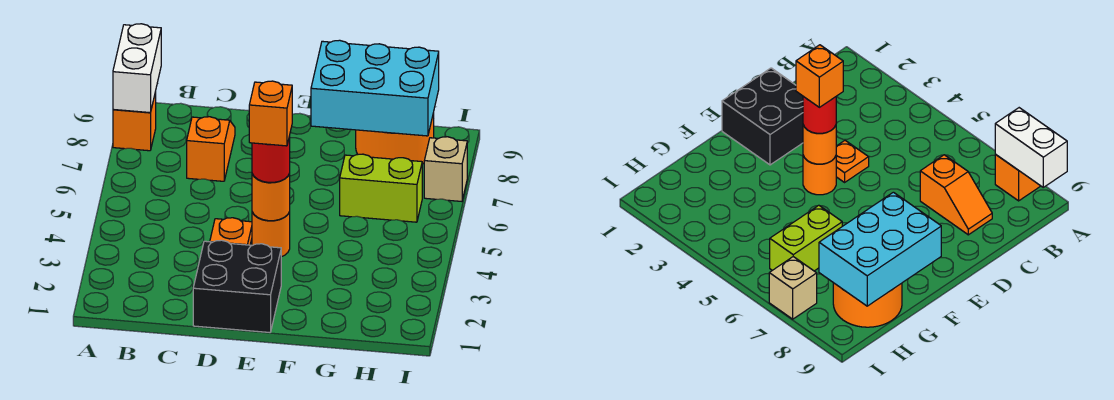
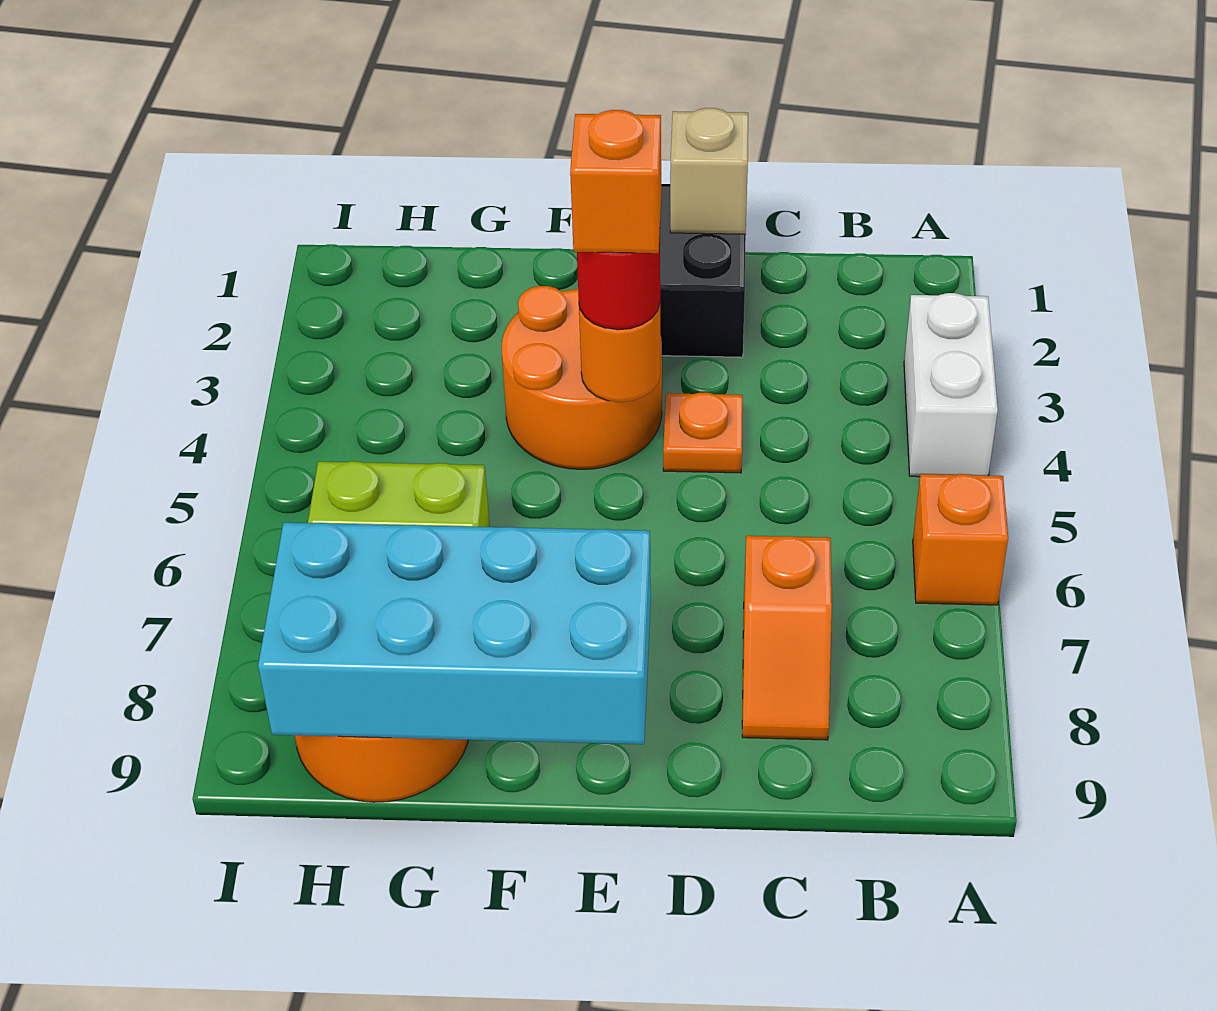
orange 1x1 brick [113,92,156,151] -> orange 1x1 brick moved to [913,474,1008,605]
white 1x2 brick [113,24,161,113] -> white 1x2 brick moved to [904,293,998,477]
orange 1x1 round brick [252,212,290,257] -> orange 2x2 round brick [502,286,662,469]
cyan 2x3 brick [311,40,439,136] -> cyan 2x4 brick [258,523,651,744]
tan 1x1 brick [424,137,467,201] -> tan 1x1 brick moved to [670,108,748,234]

